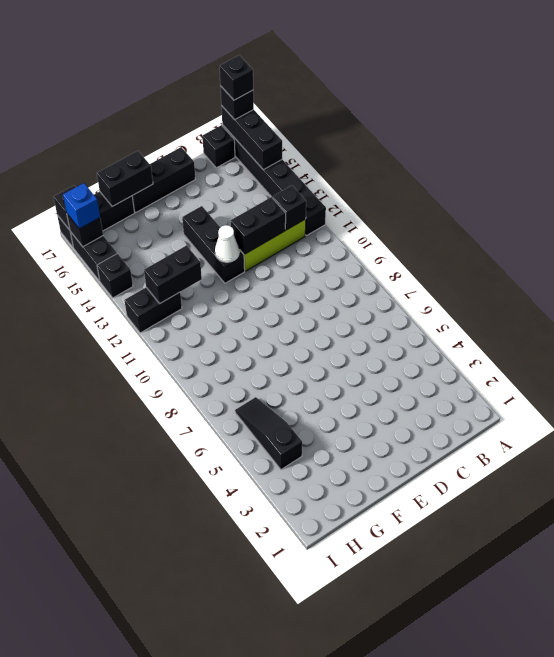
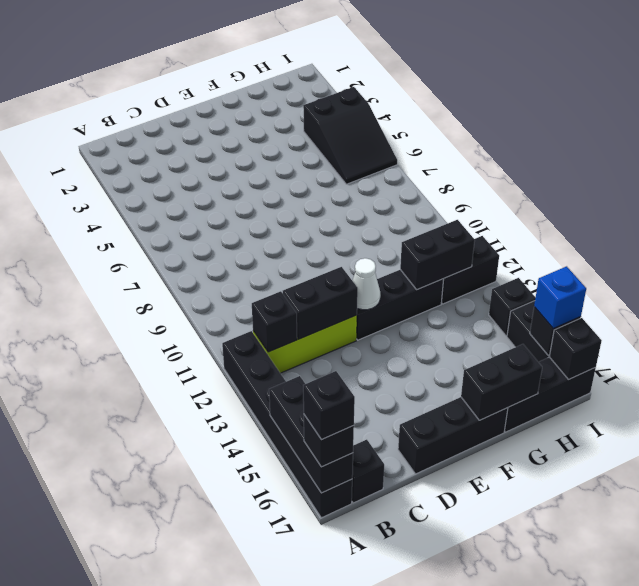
black 1x3 brick [182,206,245,283] -> black 1x3 brick turned to [356,270,444,340]
black 1x3 slope [235,397,302,470] -> black 2x3 slope [303,87,397,184]

